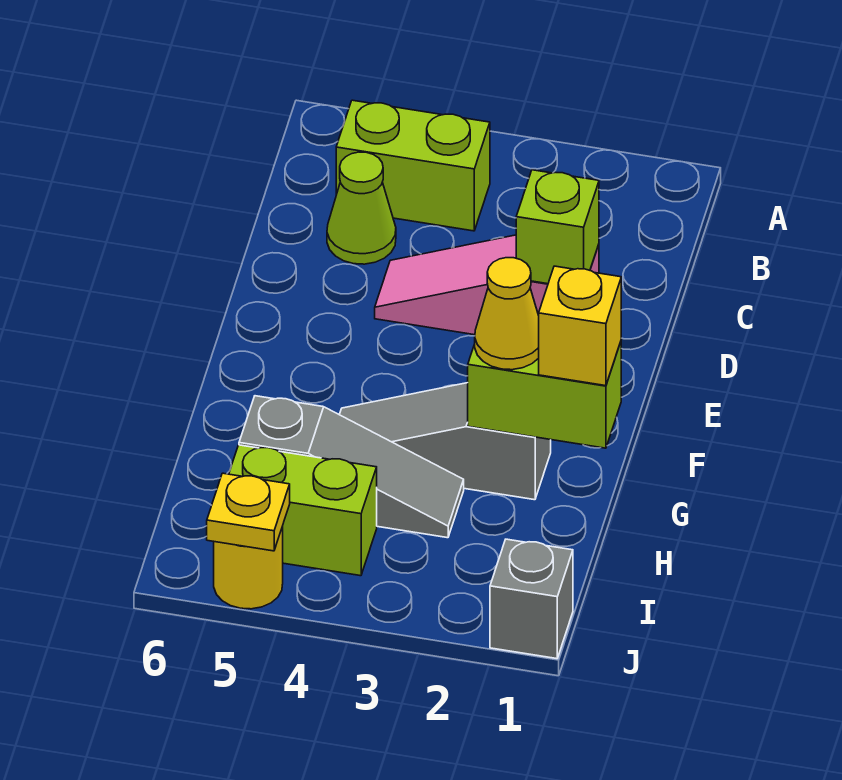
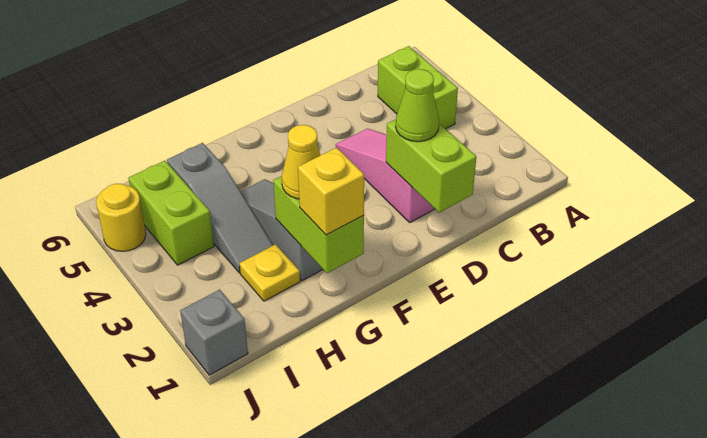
lime 1x1 cone [327,152,396,264] -> lime 1x1 cone moved to [396,69,439,142]
lime 1x1 brick [516,170,599,284] -> lime 1x2 brick [386,120,476,213]
yellow 1x1 plate [207,473,290,551] -> yellow 1x1 plate moved to [239,244,300,301]

